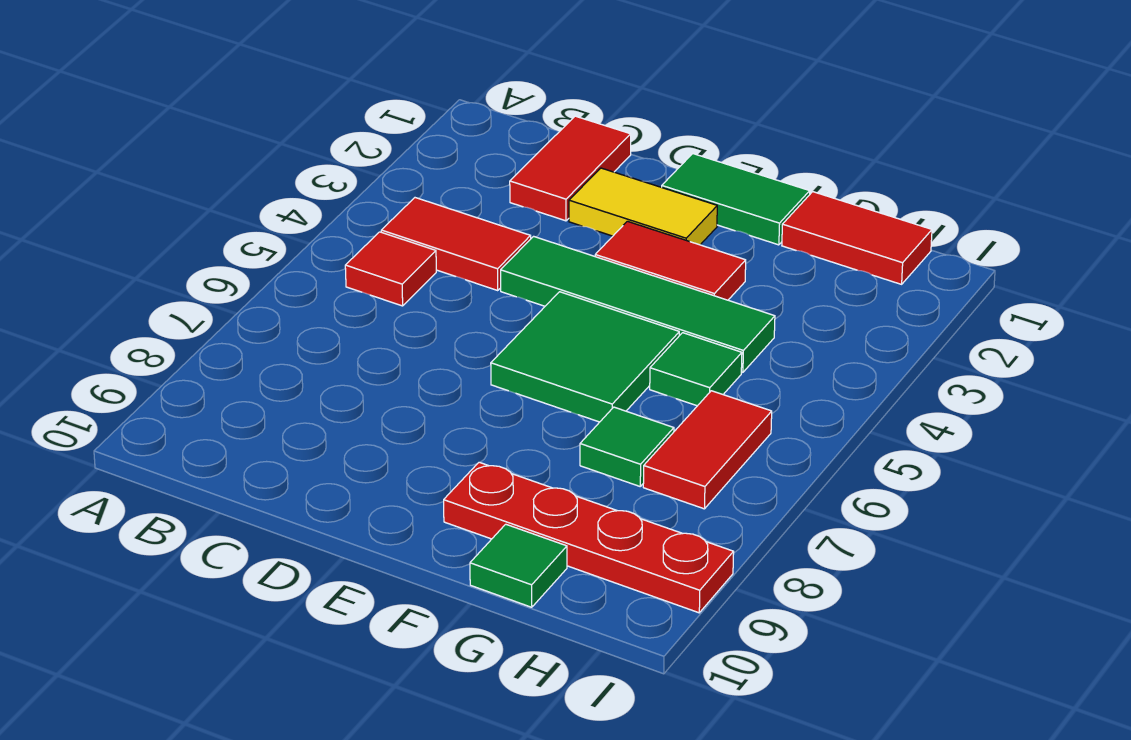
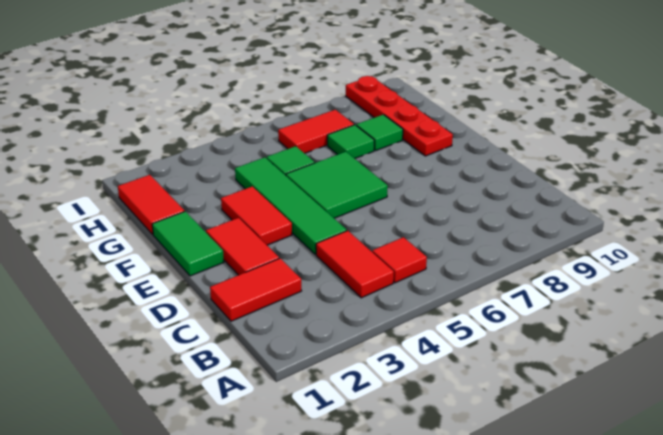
yellow 1x2 tile [569,168,717,245] -> red 1x2 tile [206,218,279,275]
green 1x1 tile [470,524,567,607] -> green 1x1 tile moved to [356,115,403,151]

